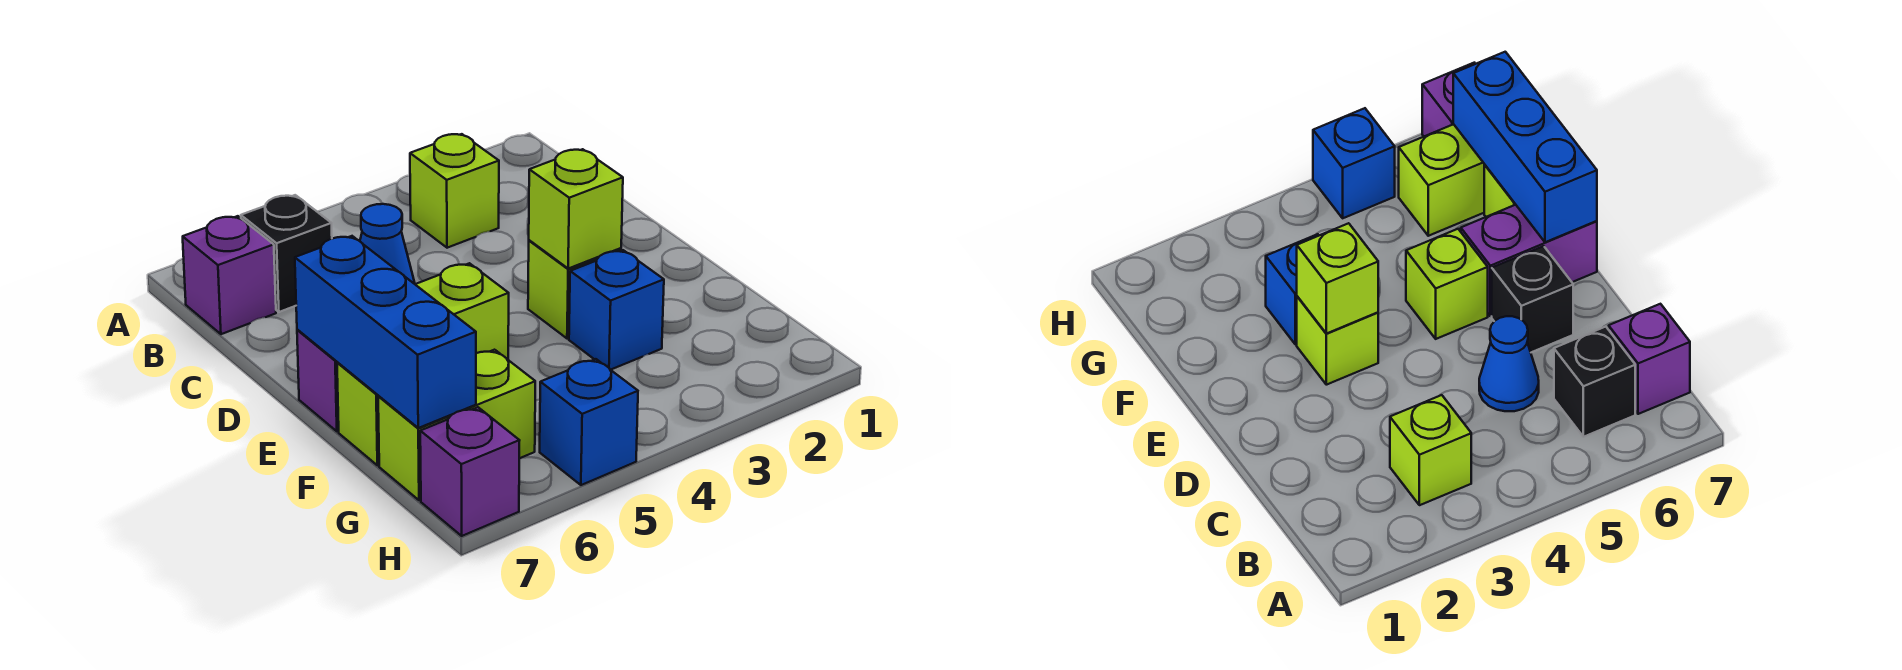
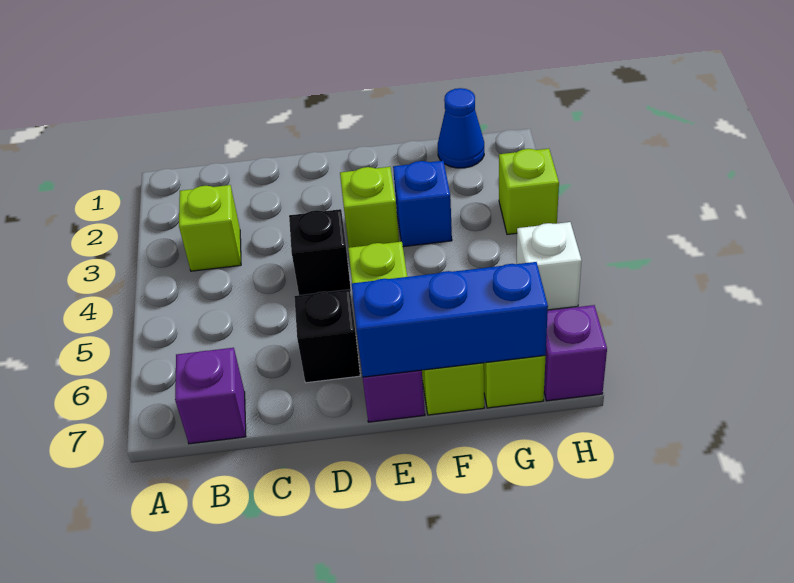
black 1x1 brick [241,195,332,312] -> black 1x1 brick moved to [289,209,351,295]
blue 1x1 cone [360,204,415,284] -> blue 1x1 cone moved to [438,88,484,168]
lime 1x1 brick [529,149,623,268] -> lime 1x1 brick moved to [499,149,559,235]
blue 1x1 brick [540,359,638,485] -> white 1x1 brick [517,222,582,310]

